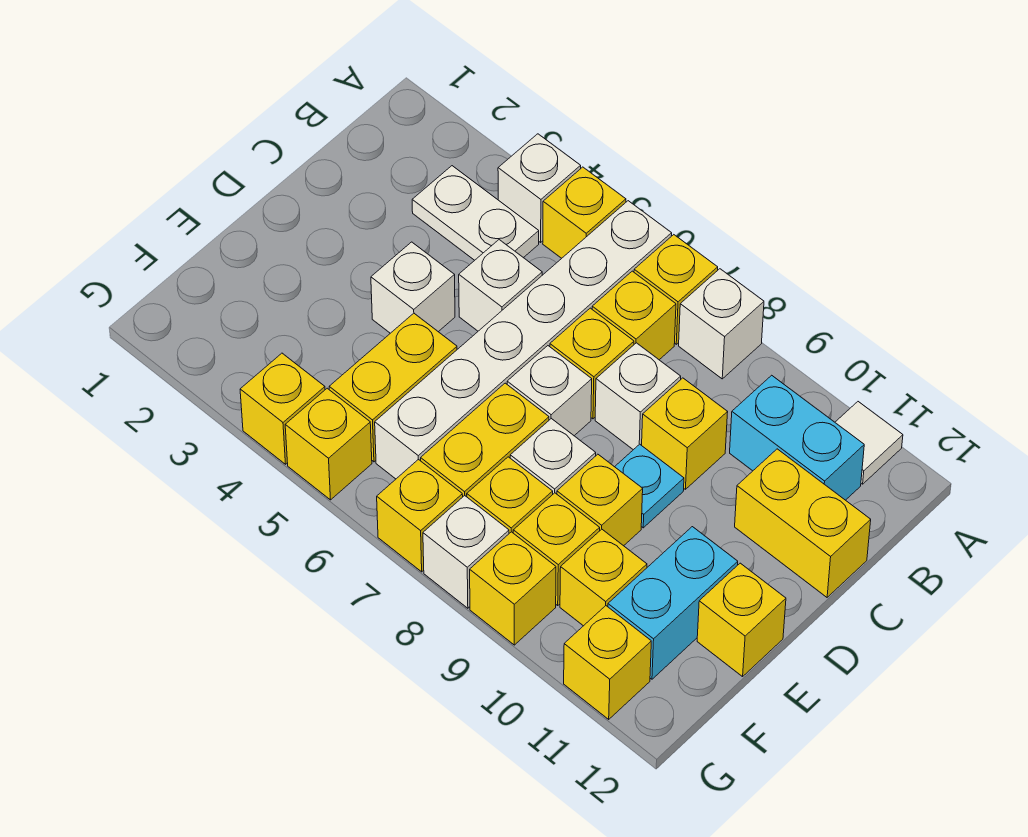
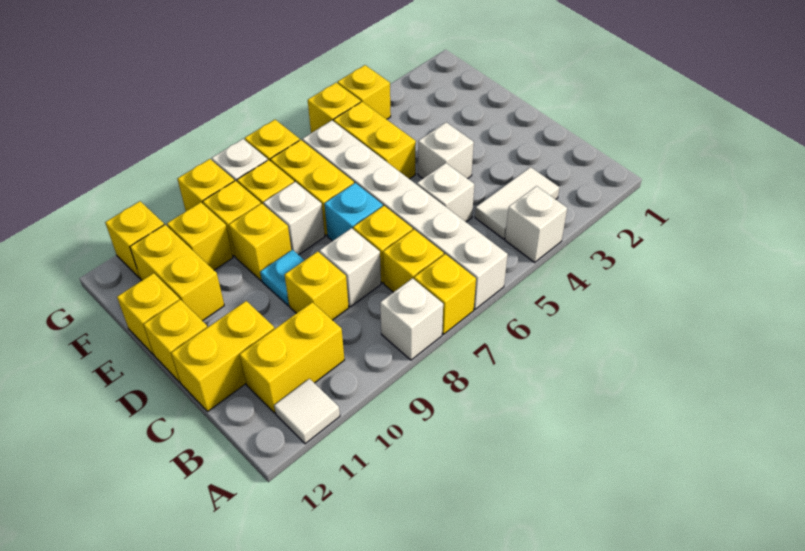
yellow 1x1 brick [543,167,626,258] -> yellow 1x1 brick moved to [144,300,207,382]
white 1x2 plate [412,166,539,260] -> white 1x2 tile [475,167,559,239]
cyan 1x2 brick [730,375,864,500] -> yellow 1x2 brick [240,302,344,413]
white 1x1 brick [507,346,592,436] -> cyan 1x1 brick [325,183,383,241]
cyan 1x2 brick [608,527,738,679] -> yellow 1x2 brick [130,225,224,321]

